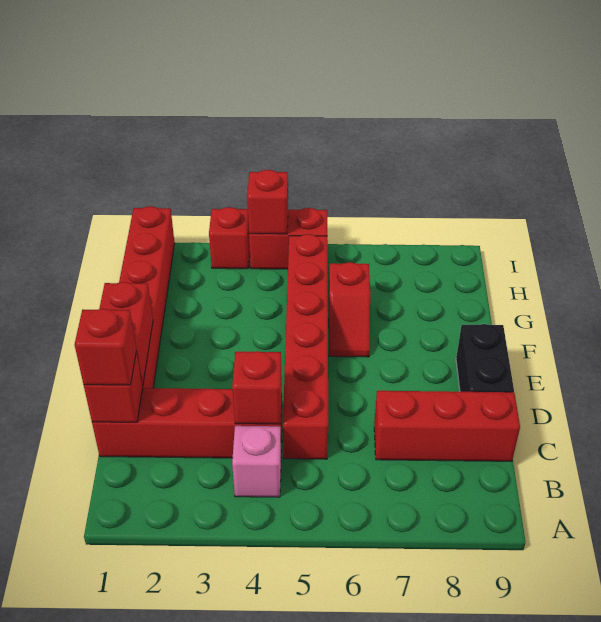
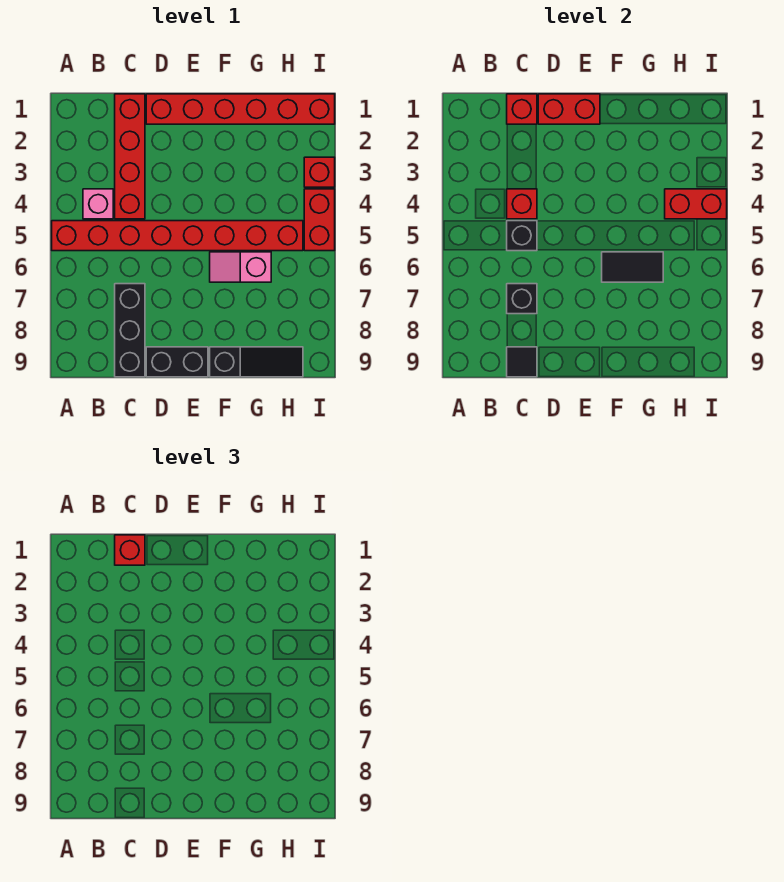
red 1x6 brick [283,234,328,459] -> red 1x8 brick [52,221,303,251]
none -> black 1x1 brick [507,221,537,251]
red 1x3 brick [374,391,520,461] -> black 1x3 brick [115,284,145,377]
none -> black 1x1 brick [507,284,537,314]
none -> black 1x1 tile [507,347,537,377]
red 1x2 slope [329,262,370,357] -> pink 1x2 slope [210,252,271,282]
none -> black 1x2 tile [602,252,663,282]
none -> black 1x3 slope [210,347,303,377]
red 1x1 brick [247,170,288,234] -> red 1x2 brick [665,189,727,219]

